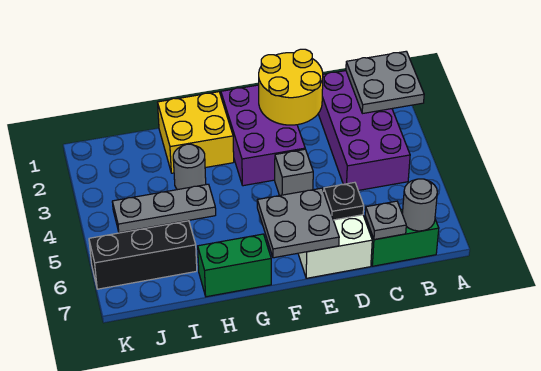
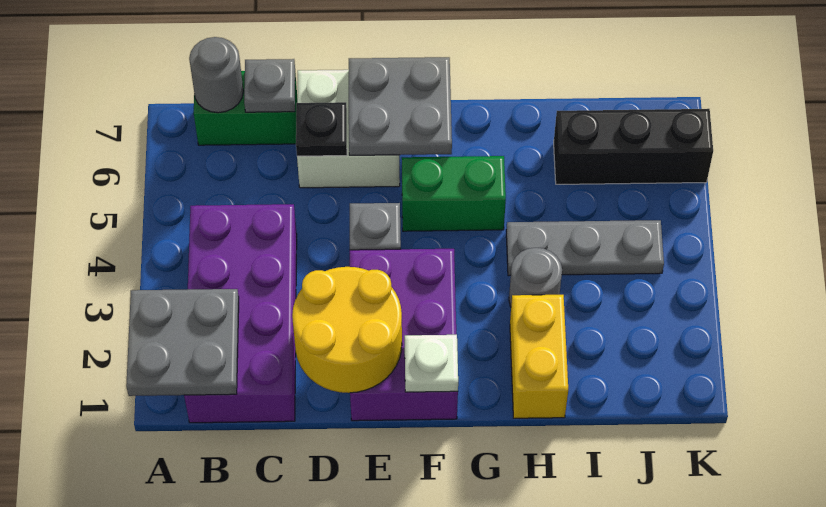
none -> white 1x1 plate [405,335,458,392]
yellow 2x2 brick [158,92,234,173] -> yellow 1x2 brick [510,295,568,418]
green 1x2 brick [198,234,271,297] -> green 1x2 brick moved to [402,156,506,231]

